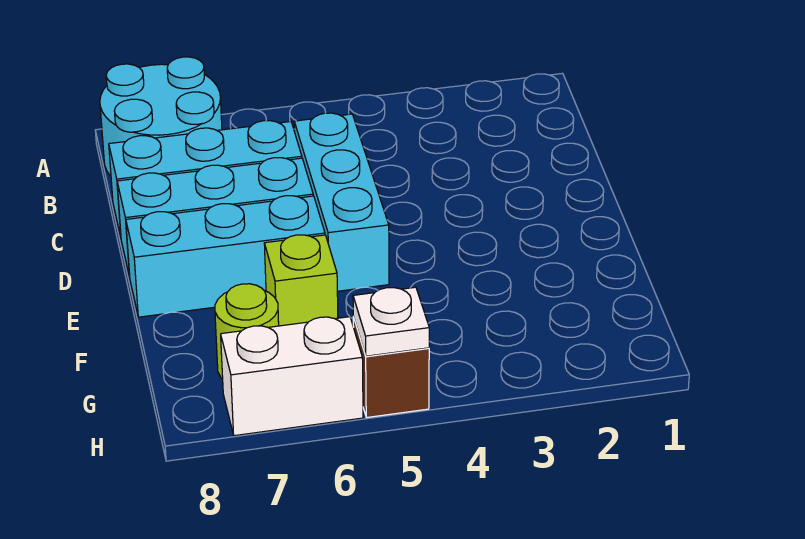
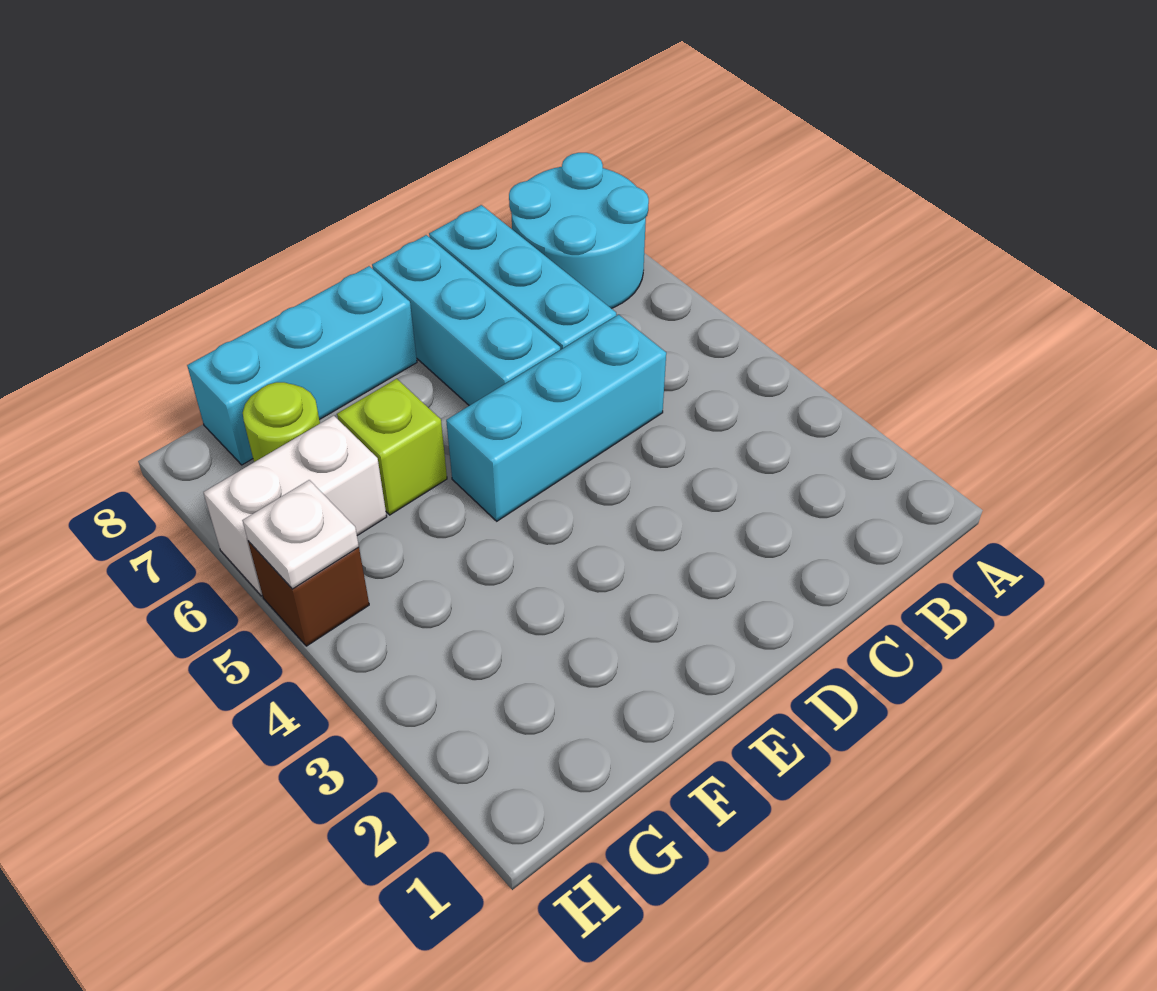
cyan 1x3 brick [126,196,325,317] -> cyan 1x3 brick turned to [187,266,417,465]
white 1x2 brick [221,317,363,436] -> white 1x2 brick turned to [203,416,387,596]

